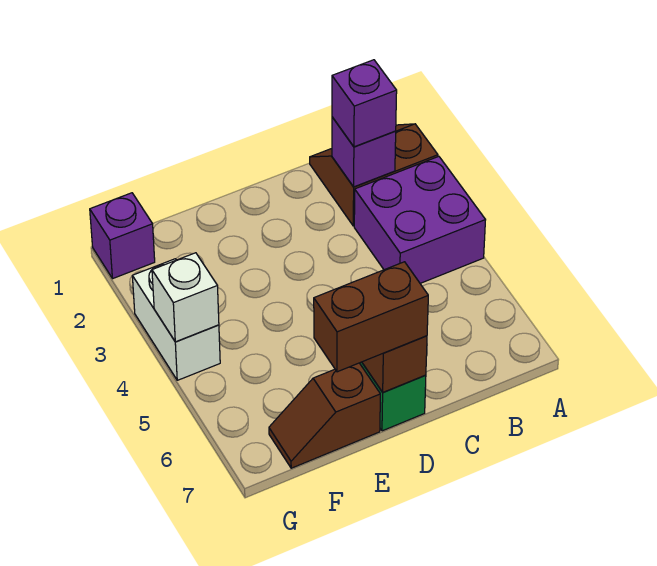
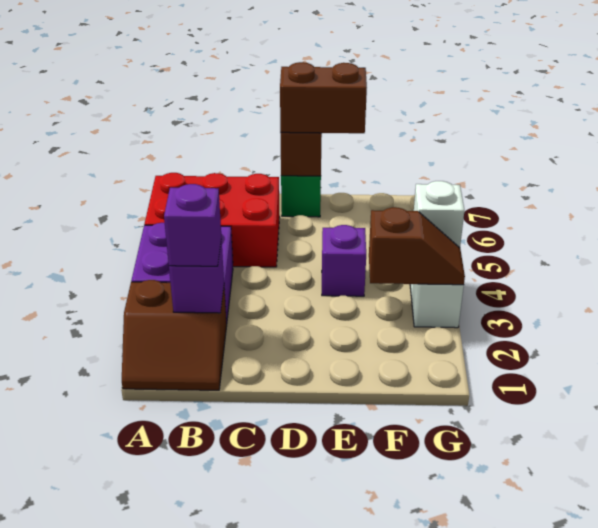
none -> red 2x3 brick [144,173,280,267]
brown 1x2 slope [269,363,380,468] -> brown 1x2 slope moved to [369,207,465,285]
purple 1x1 brick [90,193,155,279] -> purple 1x1 brick moved to [322,225,366,296]

